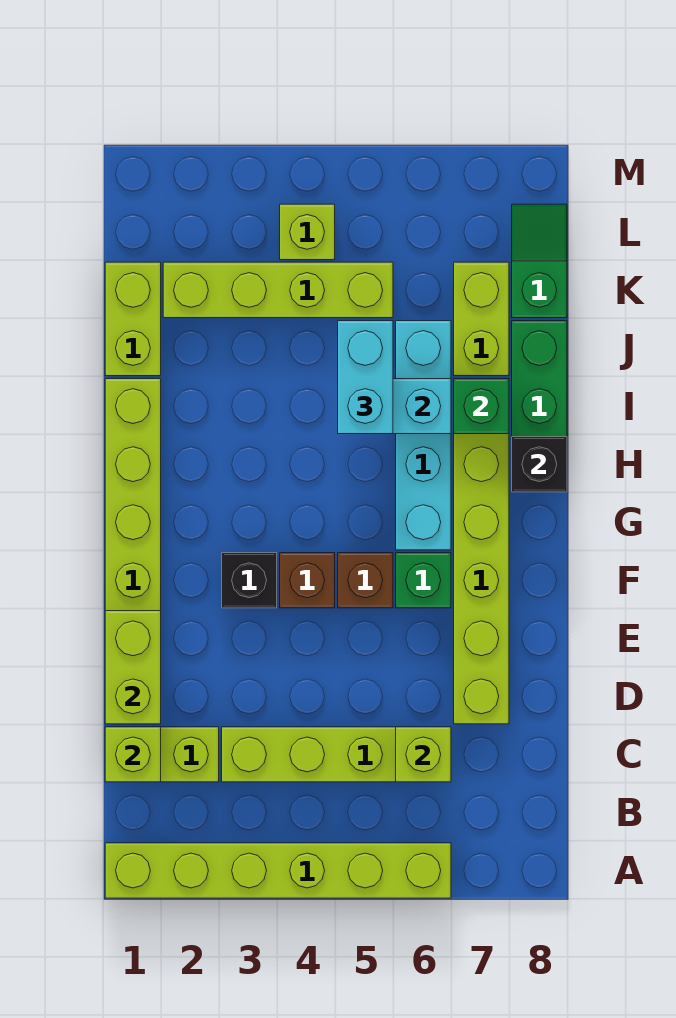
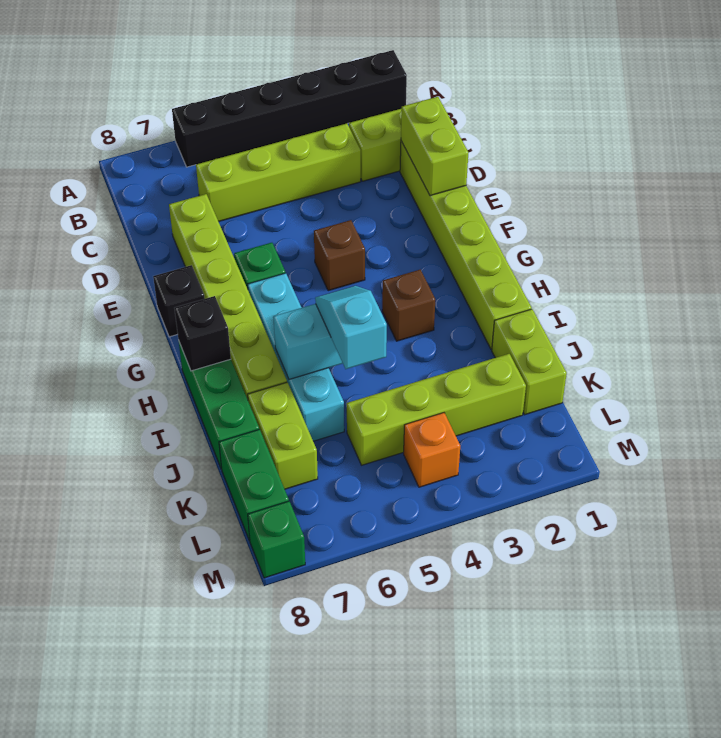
lime 1x6 brick [105,843,451,898] -> black 1x6 brick [172,50,407,167]
lime 1x1 brick [105,727,161,782] -> none
lime 1x1 brick [396,727,451,782] -> none
black 1x1 brick [222,553,277,608] -> black 1x1 brick moved to [153,265,205,337]
brown 1x1 brick [338,553,393,608] -> brown 1x1 brick moved to [382,270,435,341]
cyan 1x2 brick [338,321,393,434] -> cyan 1x2 slope [315,286,387,369]
green 1x1 brick [454,379,509,434] -> green 1x1 brick moved to [248,501,305,578]
green 1x2 slope [512,204,567,318] -> green 1x2 brick [219,429,289,541]
lime 1x1 brick [280,204,335,260] -> orange 1x1 brick [404,413,460,487]

